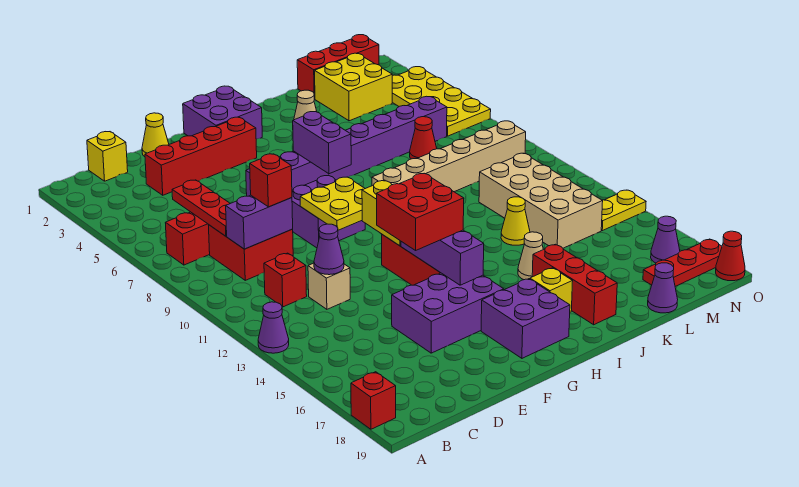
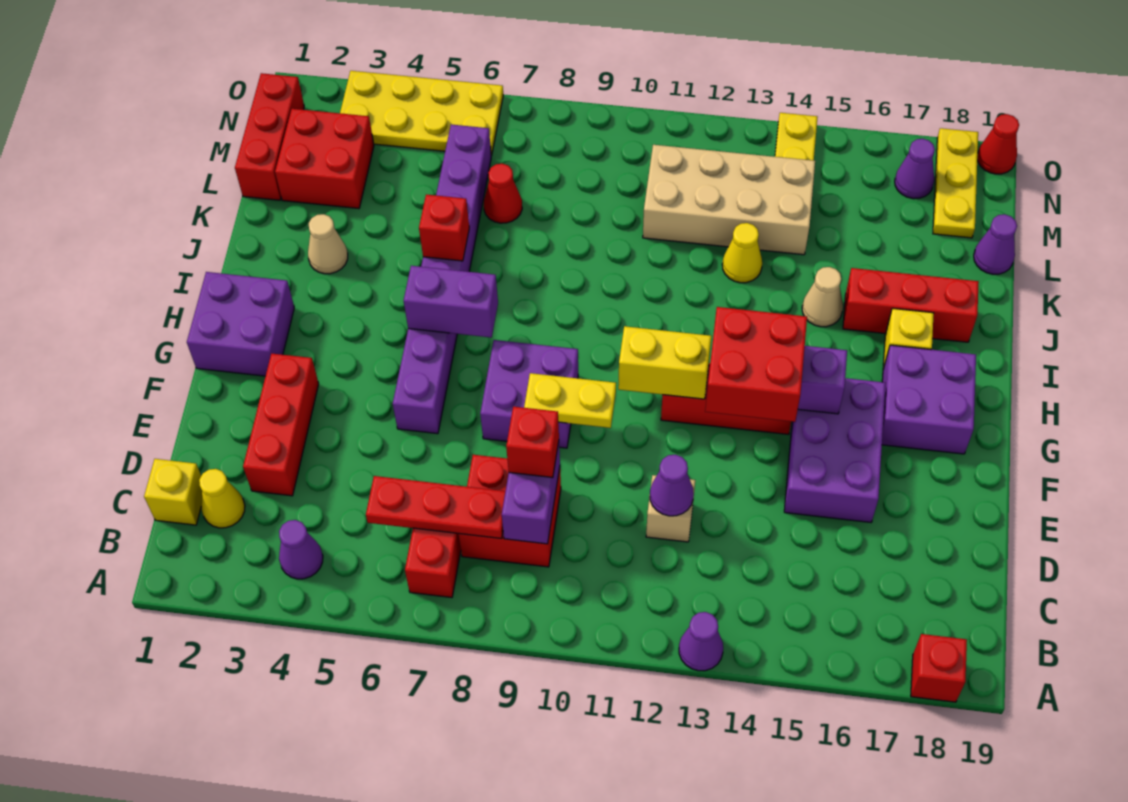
none -> purple 1x1 cone [279,520,323,579]
red 1x1 brick [264,253,307,307] -> red 1x1 brick moved to [419,194,469,261]
red 1x4 brick [145,117,257,195] -> red 1x3 brick [243,353,319,496]
yellow 1x1 cone [142,113,169,157] -> yellow 1x1 cone moved to [199,469,245,528]
yellow 2x2 plate [300,177,365,230] -> yellow 1x2 plate [524,373,616,428]
tan 1x6 brick [372,121,526,192] -> none
yellow 2x2 brick [315,53,392,121] -> red 2x2 brick [275,109,374,209]
red 1x3 plate [643,239,722,286] -> yellow 1x3 plate [933,128,978,238]

